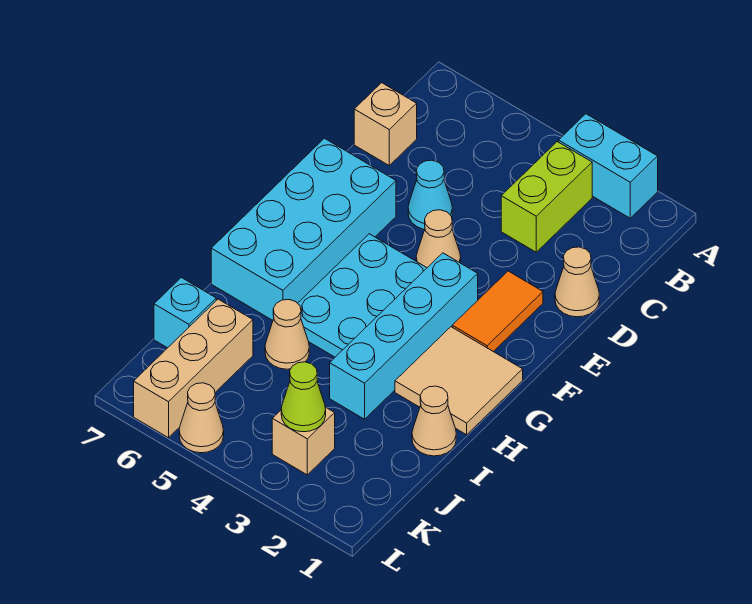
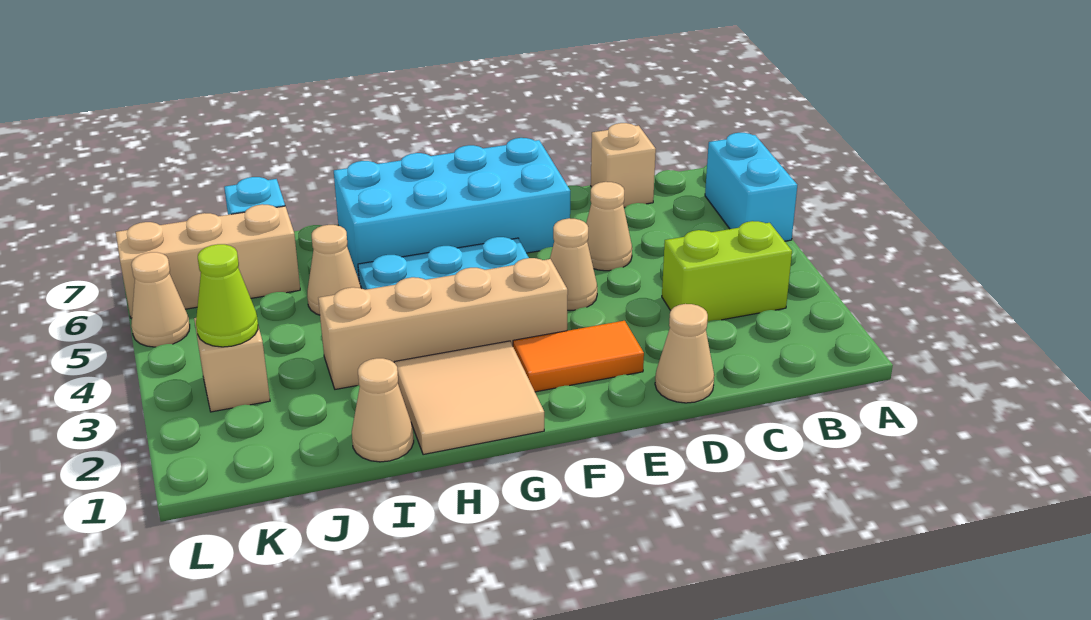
cyan 1x2 brick [559,114,658,218] -> cyan 1x2 brick moved to [705,133,797,241]
cyan 1x1 cone [408,160,452,229] -> tan 1x1 cone [586,182,632,271]
cyan 1x4 brick [330,253,478,419] -> tan 1x4 brick [318,258,568,389]

